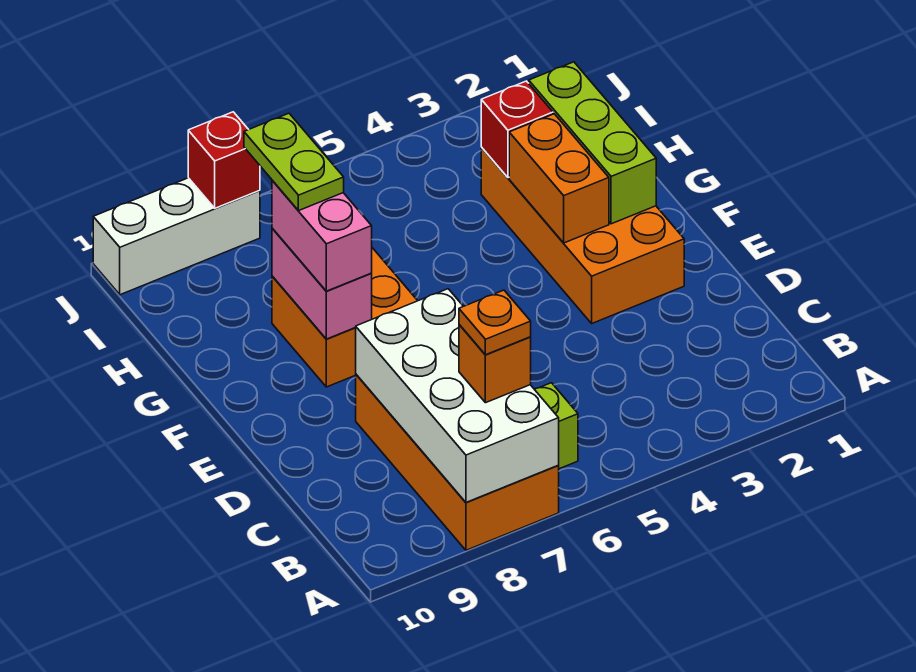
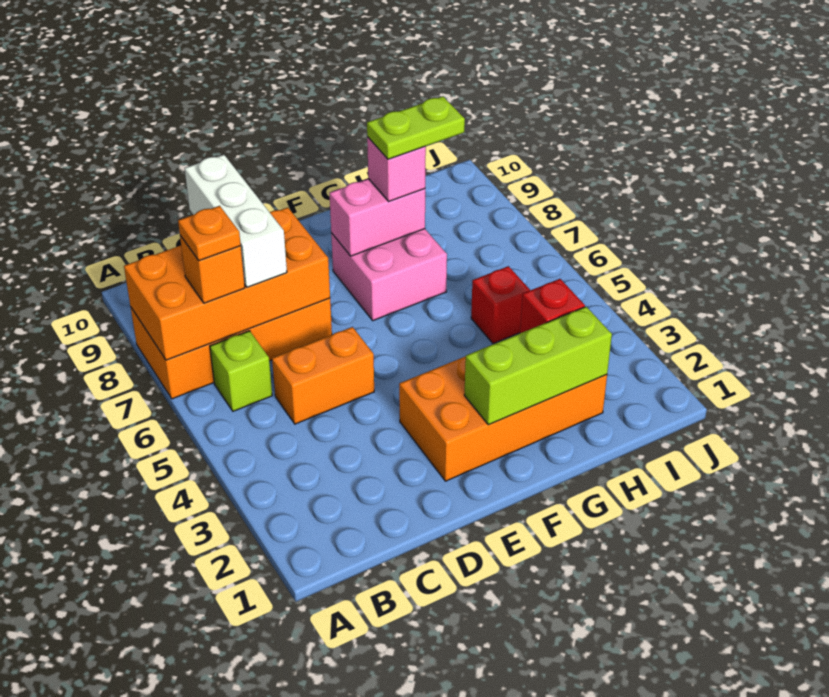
white 2x4 brick [356,289,559,502] -> orange 2x4 brick [124,208,330,360]
orange 1x2 brick [509,114,609,243] -> orange 1x2 brick moved to [272,327,374,424]
orange 2x2 brick [272,248,418,387] -> pink 2x2 brick [331,229,447,321]
pink 1x2 brick [272,180,372,291] -> pink 1x1 brick [367,137,426,201]
white 1x3 brick [93,178,260,295] -> white 1x3 brick moved to [185,155,287,287]
red 1x1 brick [188,112,260,208] -> red 1x1 brick moved to [471,266,530,344]

